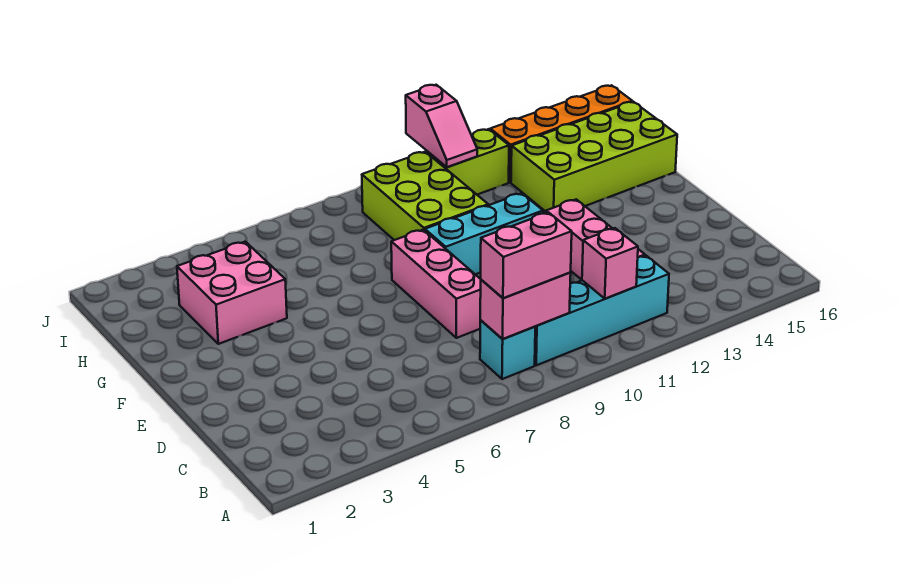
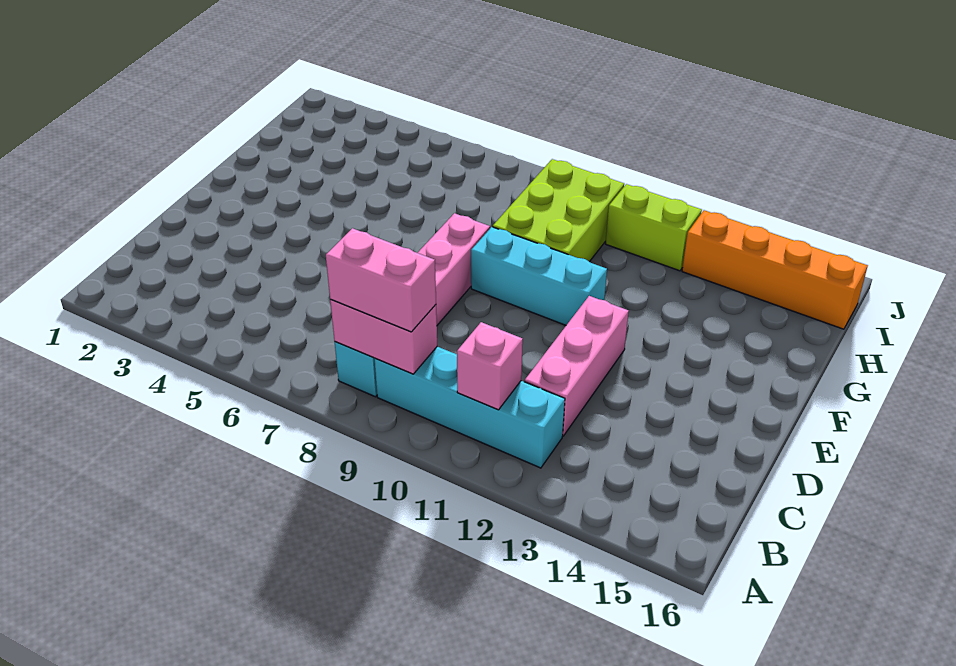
pink 2x2 brick [177,242,287,344] -> none
lime 2x4 brick [511,102,677,212] -> none
pink 1x2 slope [406,85,477,167] -> none

